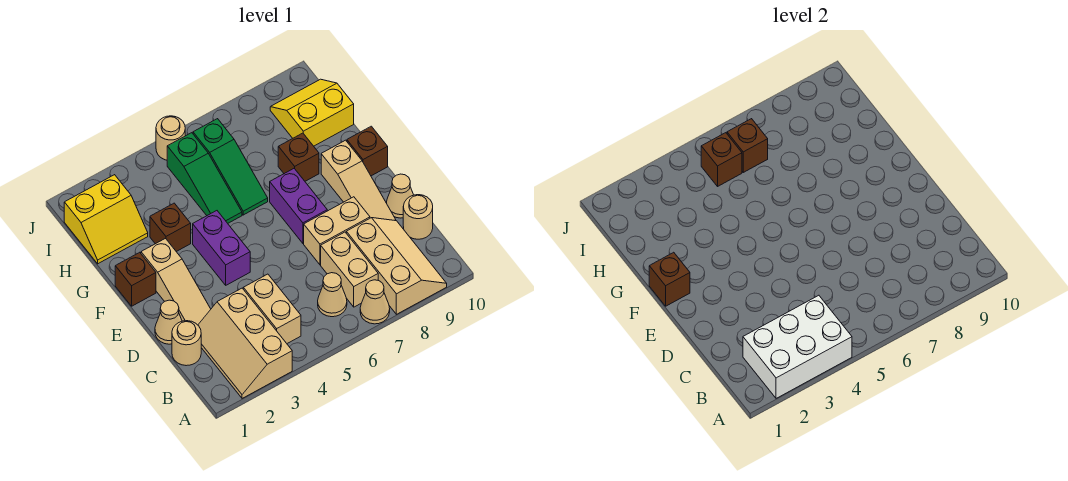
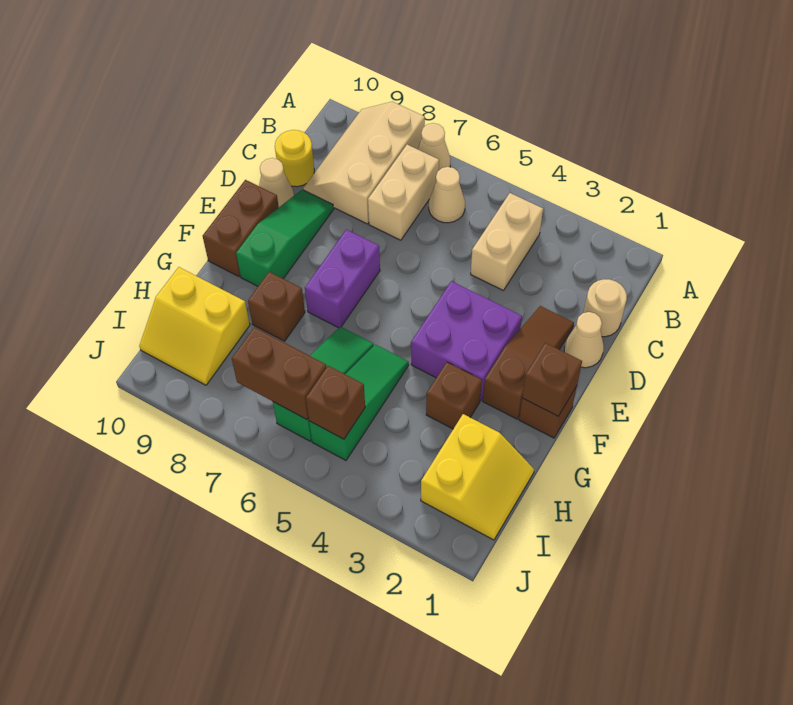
tan 2x3 slope [198,288,292,398] -> none
white 2x3 brick [743,295,852,398] -> none
tan 1x1 round brick [403,195,433,239] -> yellow 1x1 round brick [275,130,314,187]
tan 1x3 slope [141,239,211,325] -> brown 1x3 slope [483,306,574,419]
tan 1x2 brick [304,197,370,265] -> none
tan 1x3 slope [321,140,396,221] -> green 1x3 slope [236,190,334,286]
purple 1x2 brick [193,211,250,285] -> purple 2x2 brick [411,281,522,401]
brown 1x1 brick [347,126,388,176] -> brown 1x2 brick [203,180,279,276]
yellow 2x2 slope [64,175,148,264] -> yellow 2x2 slope turned to [421,414,534,540]
brown 1x1 brick [727,119,768,172] -> brown 1x2 brick [232,327,326,419]
tan 1x1 round brick [156,116,185,160] -> none

